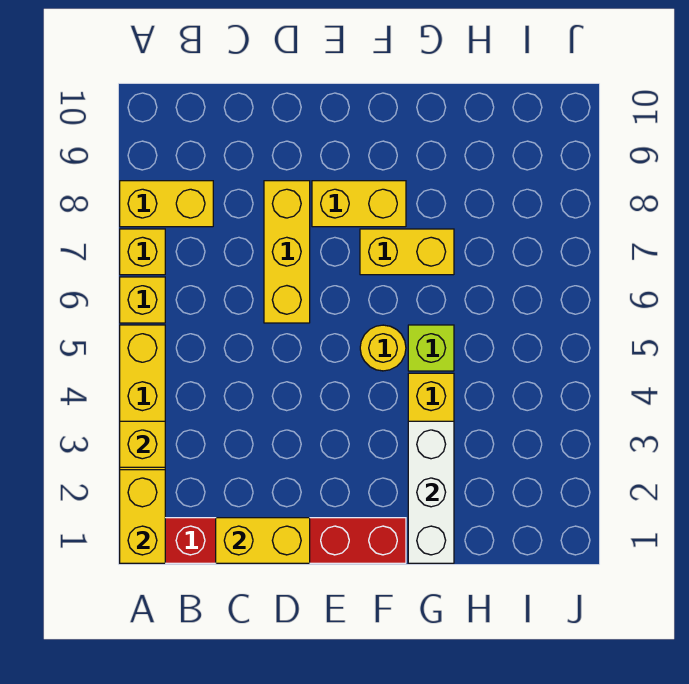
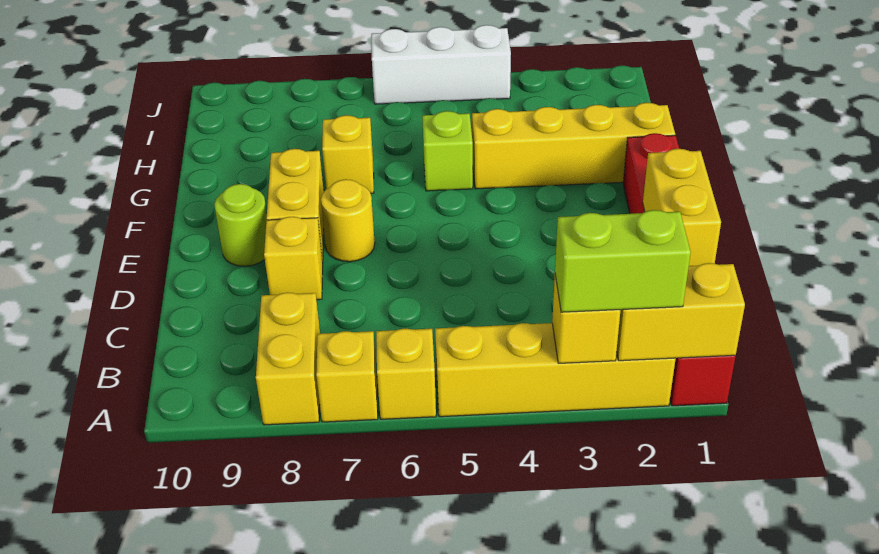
none -> lime 1x2 brick [555,210,691,312]
yellow 1x3 brick [264,181,310,323] -> yellow 1x1 brick [264,217,323,300]
none -> lime 1x1 round brick [214,184,267,266]
yellow 1x1 round brick [360,325,406,371] -> yellow 1x1 round brick moved to [321,179,375,262]
yellow 1x2 brick [360,229,454,275] -> yellow 1x1 brick [322,115,374,193]
white 1x3 brick [408,421,454,563] -> white 1x3 brick moved to [371,25,511,104]

